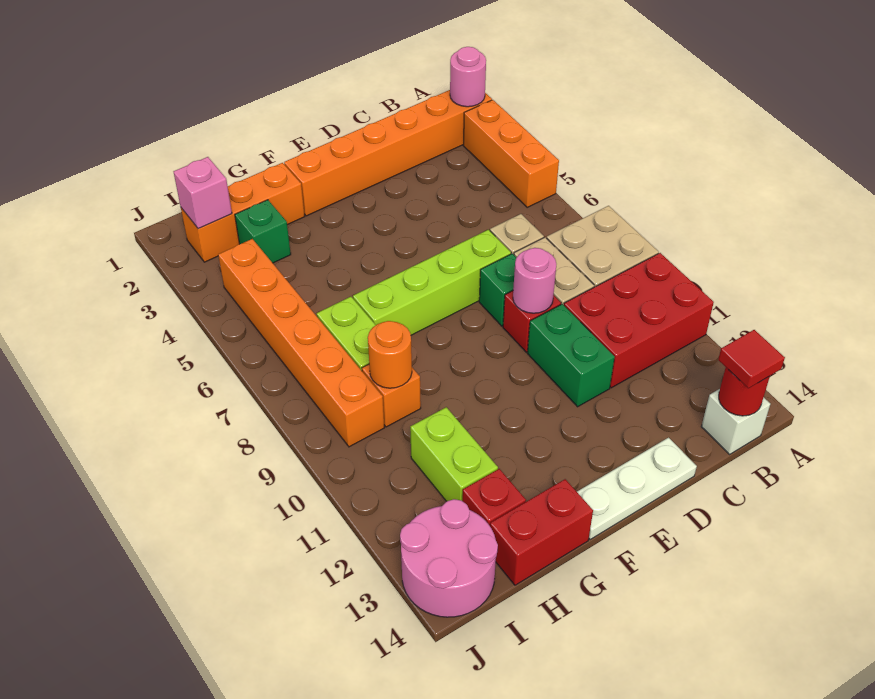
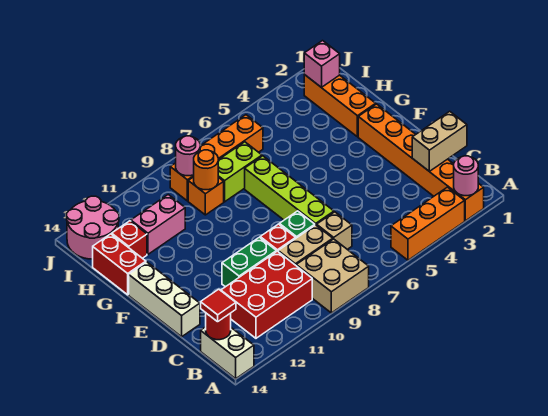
red 2x3 brick [564,253,714,388] -> red 2x3 brick turned to [221,251,312,338]
white 1x1 brick [701,389,770,454] -> white 1x2 brick [201,327,254,379]
none -> tan 1x2 brick [412,111,467,172]
pink 1x1 round brick [513,248,556,313] -> pink 1x1 round brick moved to [176,136,201,176]
white 1x3 plate [577,438,697,540] -> white 1x3 brick [129,262,200,337]
green 1x1 brick [235,200,291,263] -> none
lime 1x2 brick [410,407,498,501] -> pink 1x2 brick [131,195,185,254]
orange 1x6 brick [218,239,384,447] -> orange 1x4 brick [170,115,263,201]

